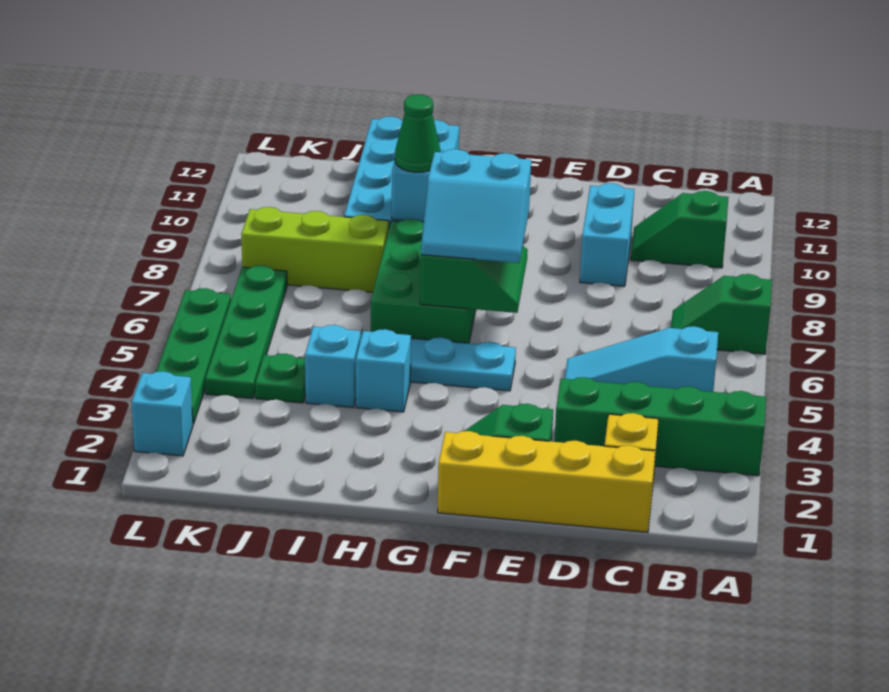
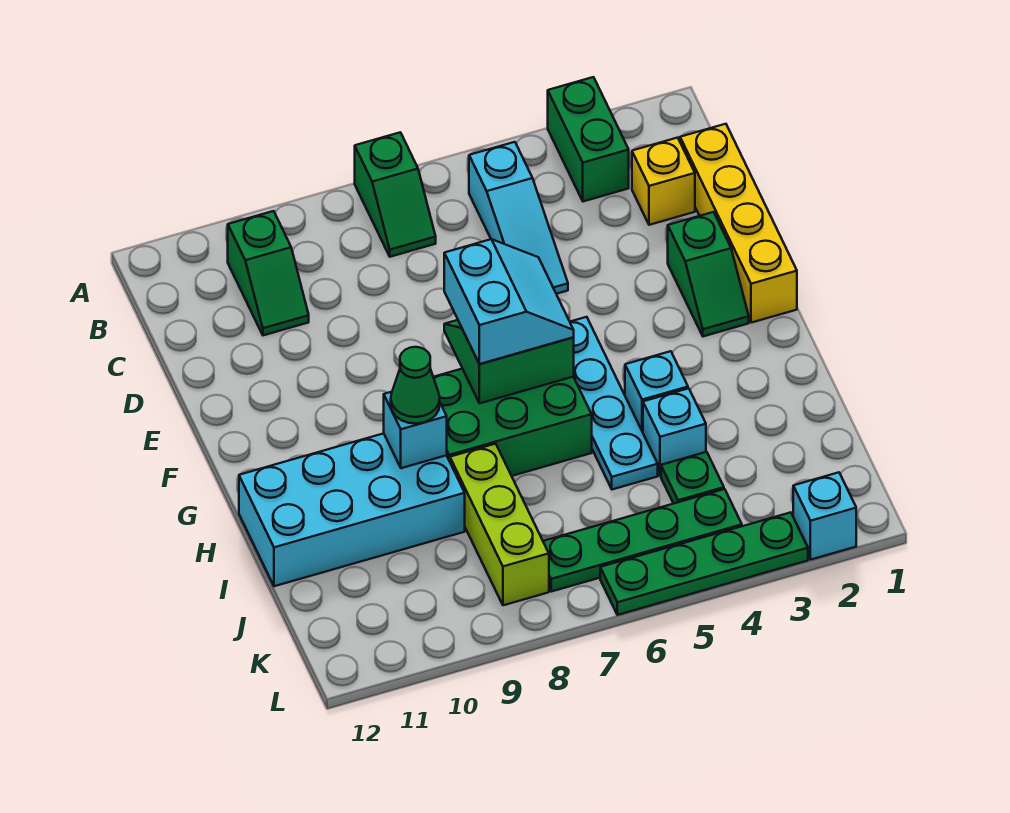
green 1x4 brick [554,377,766,476] -> green 1x2 brick [548,77,629,201]
cyan 1x2 brick [580,183,635,286] -> none

